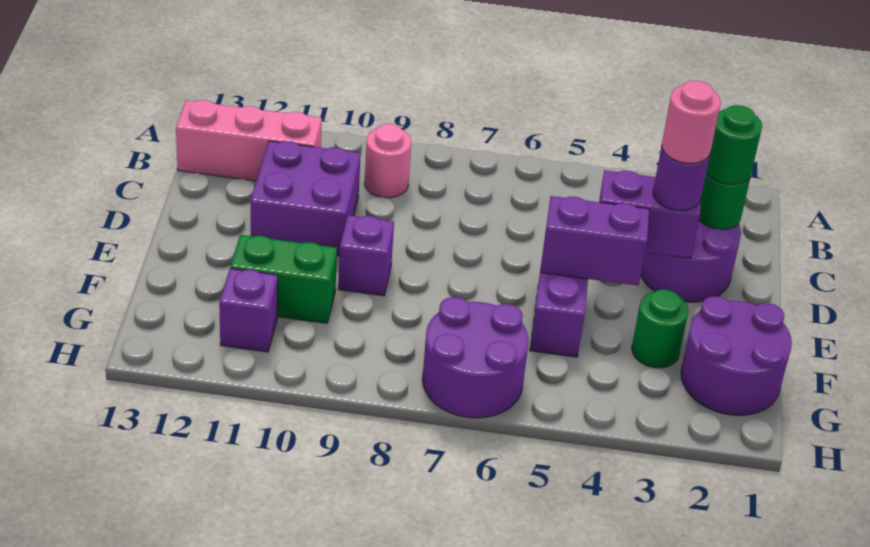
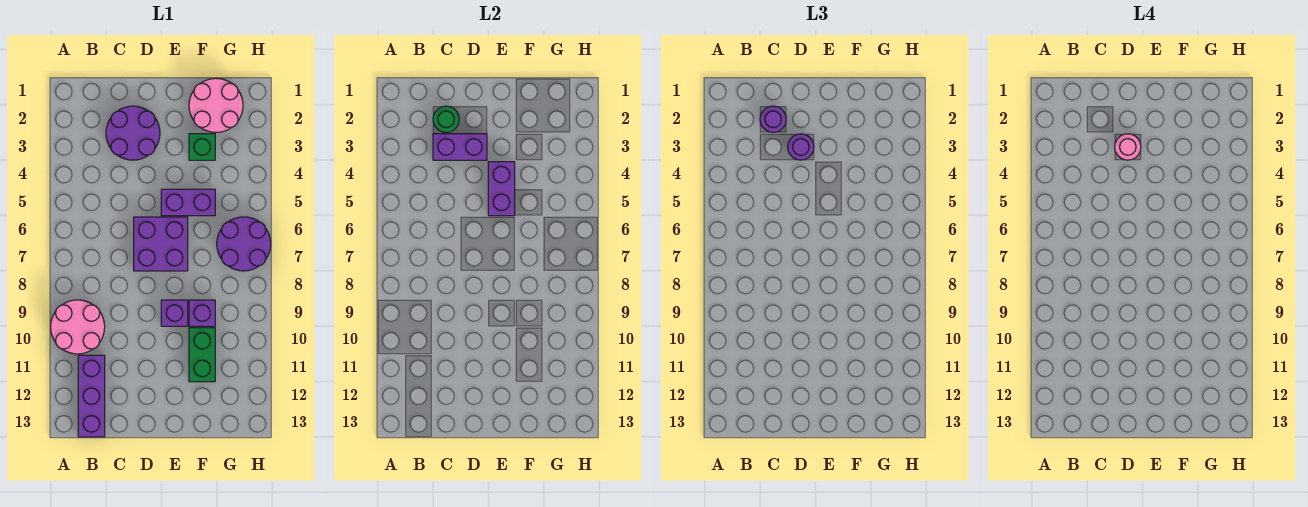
pink 1x1 round brick [365,124,411,198] -> pink 2x2 round brick [51,300,105,354]
pink 1x3 brick [176,100,322,181] -> purple 1x3 brick [78,355,105,437]
green 1x1 round brick [706,105,762,185] -> purple 1x1 round brick [760,106,786,132]
purple 2x2 brick [250,141,361,256] -> purple 2x2 brick moved to [134,217,188,271]
purple 1x2 brick [599,170,701,258] -> purple 1x2 brick turned to [433,134,487,160]
purple 2x2 round brick [681,296,792,415] -> pink 2x2 round brick [189,78,243,132]
green 1x1 round brick [632,289,689,368] -> green 1x1 brick [189,134,215,160]
purple 1x1 brick [219,269,278,352] -> purple 1x1 brick moved to [189,300,215,326]

